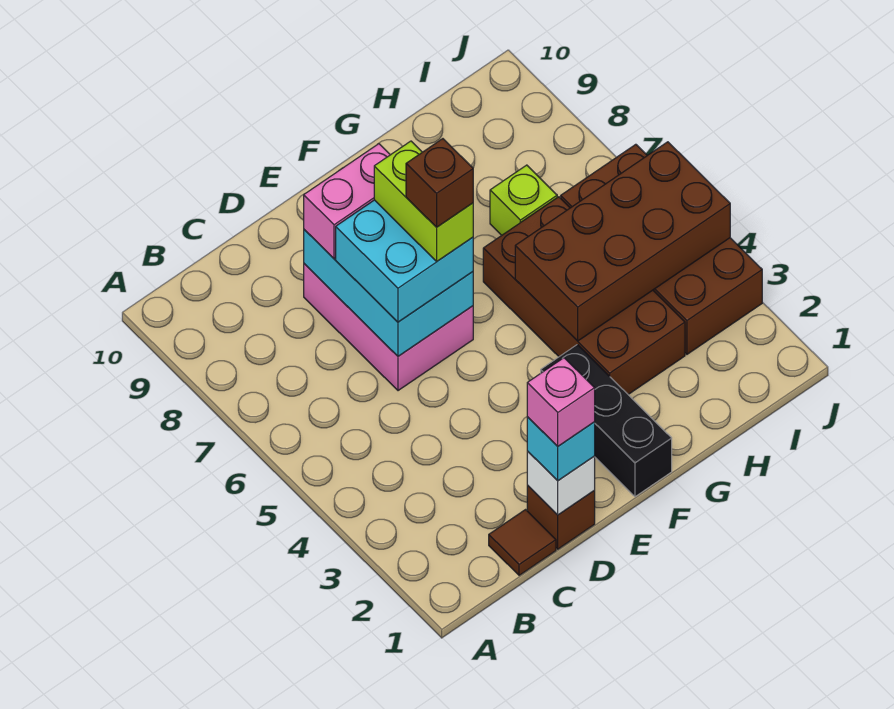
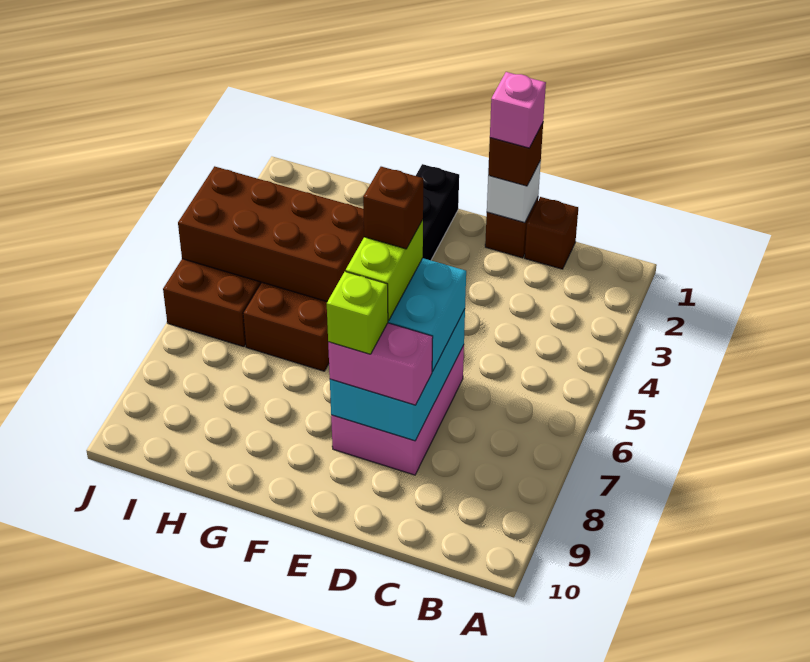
brown 1x1 tile [489,510,556,575] -> brown 1x1 brick [525,197,578,269]
cyan 1x1 brick [527,417,595,481] -> brown 1x1 brick [488,123,543,186]
lime 1x1 brick [490,165,557,235] -> lime 1x1 brick moved to [327,271,388,354]

